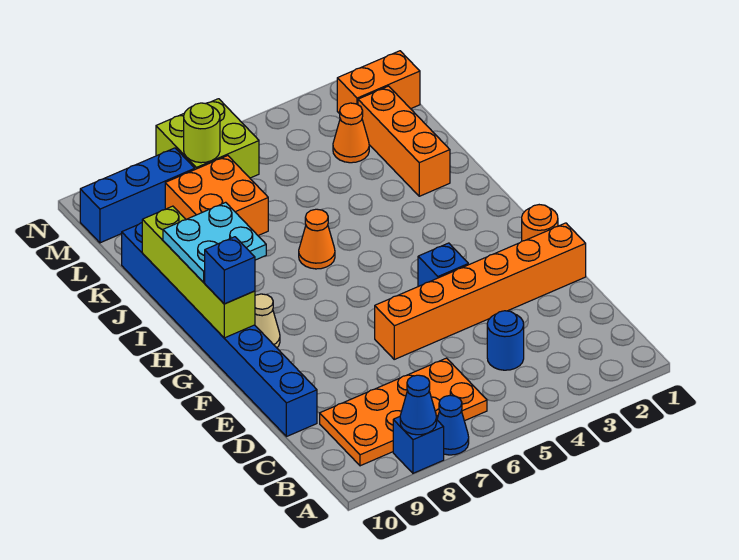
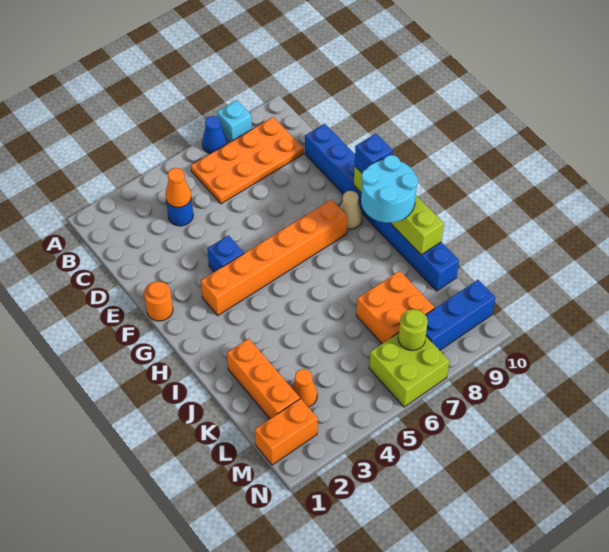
blue 1x1 brick [393,417,444,473] -> cyan 1x1 brick [217,100,252,142]
blue 1x1 cone [400,375,437,435] -> none
orange 1x6 brick [375,223,586,359] -> orange 1x6 brick moved to [201,199,347,315]
cyan 2x2 plate [163,202,266,282] -> cyan 2x2 round brick [361,155,418,223]
orange 1x1 cone [299,209,335,269] -> orange 1x1 cone moved to [165,168,191,207]

